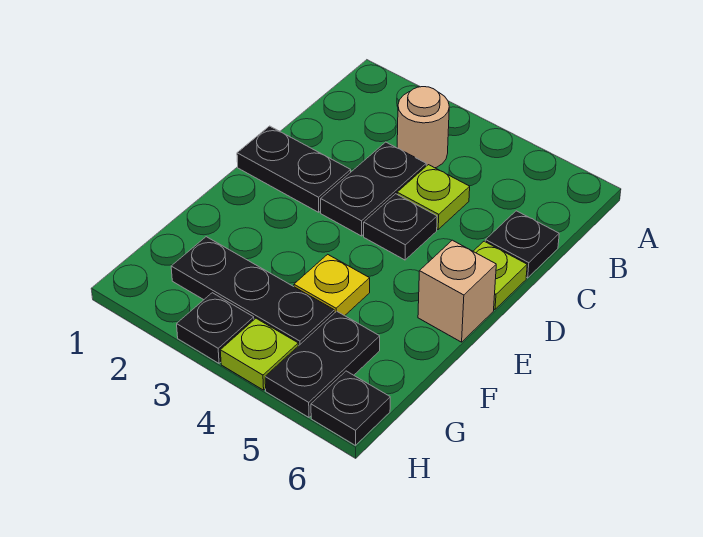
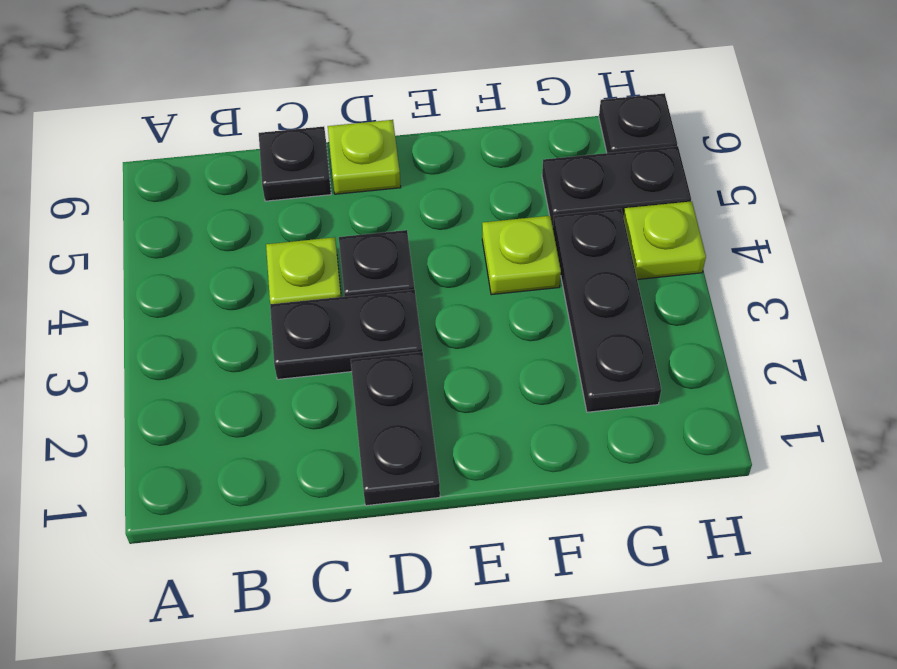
tan 1x1 round brick [397,87,449,168] -> none
tan 1x1 brick [418,240,496,342] -> none
yellow 1x1 plate [294,254,370,316] -> lime 1x1 plate [482,216,561,295]
black 1x1 plate [177,293,254,363] -> none

